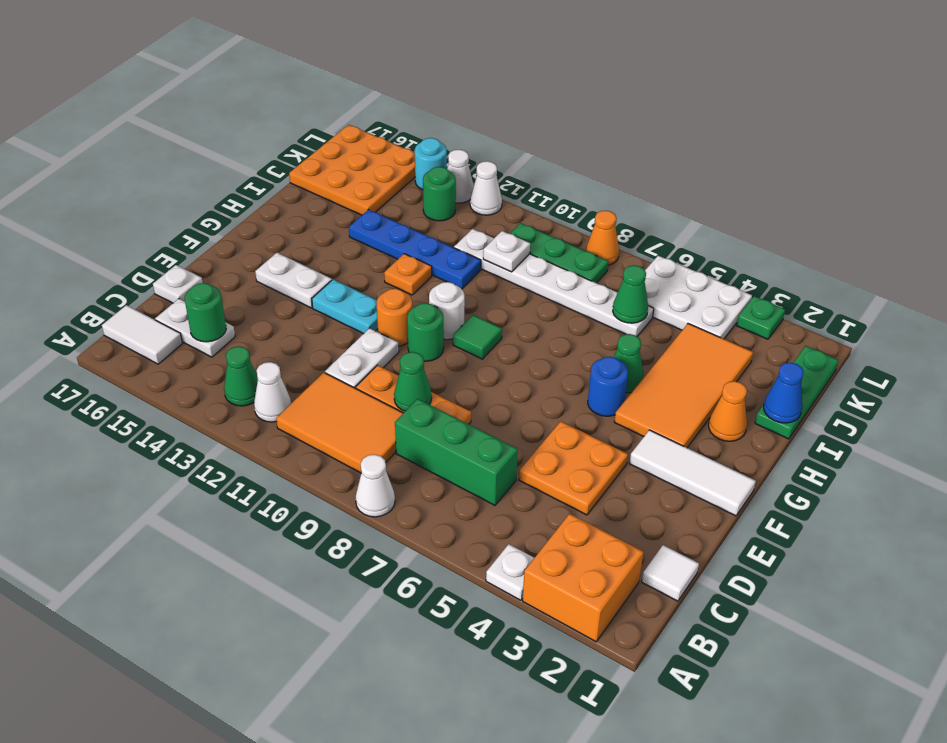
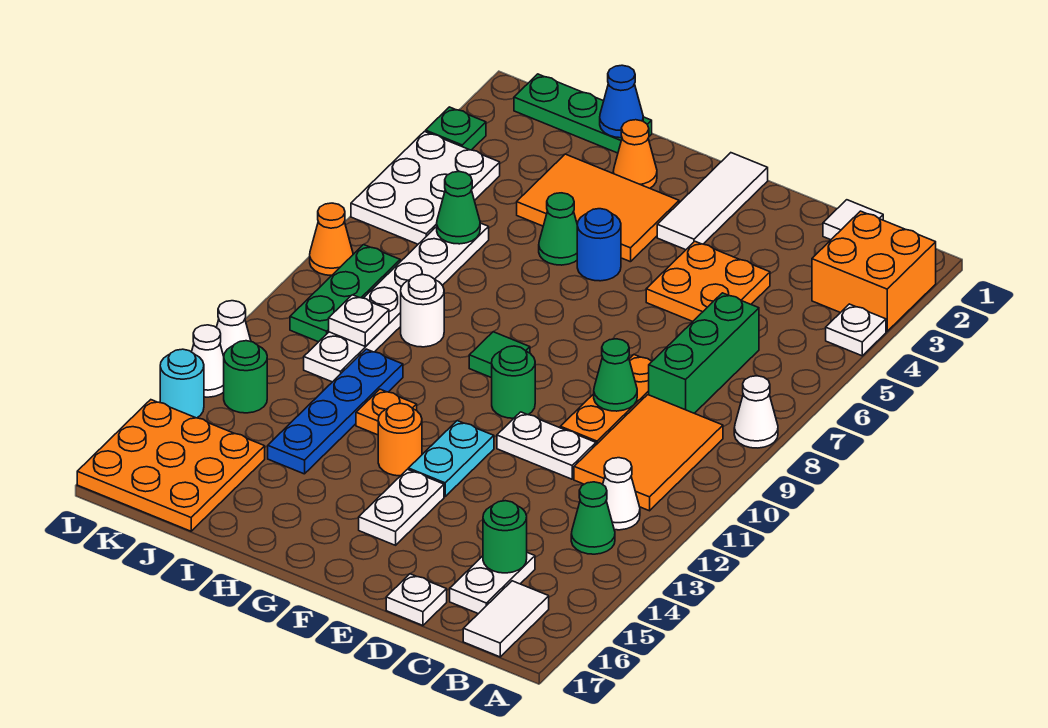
orange 1x1 round brick [376,289,413,346] -> orange 1x1 round brick moved to [378,403,422,476]
orange 2x4 tile [615,324,753,448] -> orange 2x3 tile [517,154,679,262]
white 1x1 round brick [429,282,465,340] -> white 1x1 round brick moved to [401,275,444,347]

